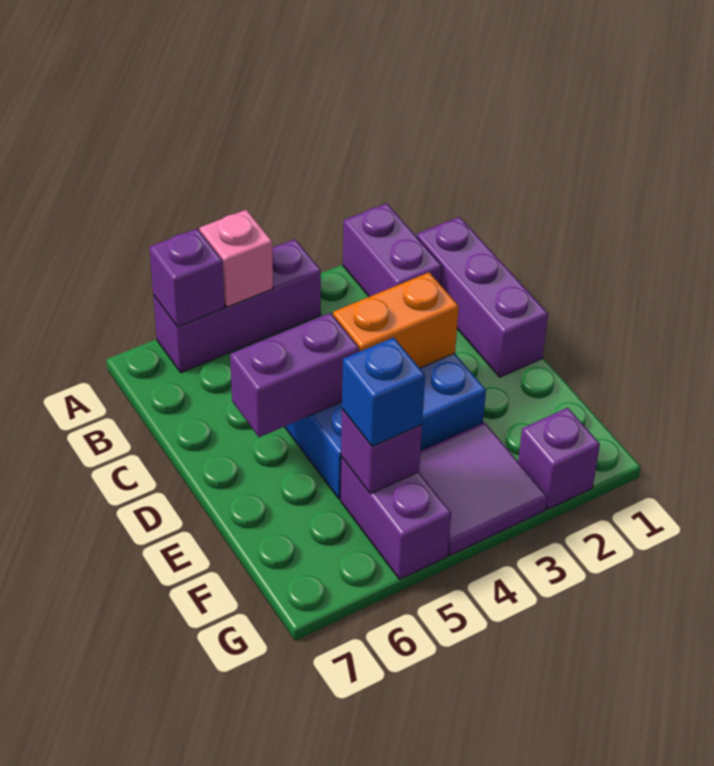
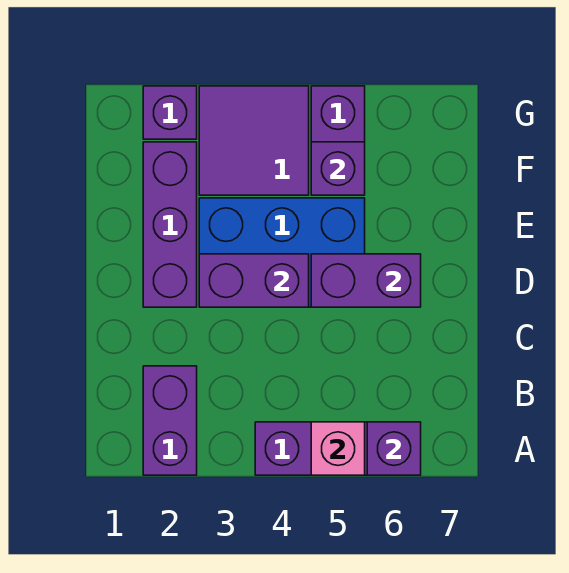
purple 1x3 brick [416,217,548,377] -> purple 1x3 brick moved to [143,142,197,307]
orange 1x2 brick [333,272,459,368] -> purple 1x2 brick [199,254,309,307]
blue 1x1 brick [342,337,425,446] -> none

